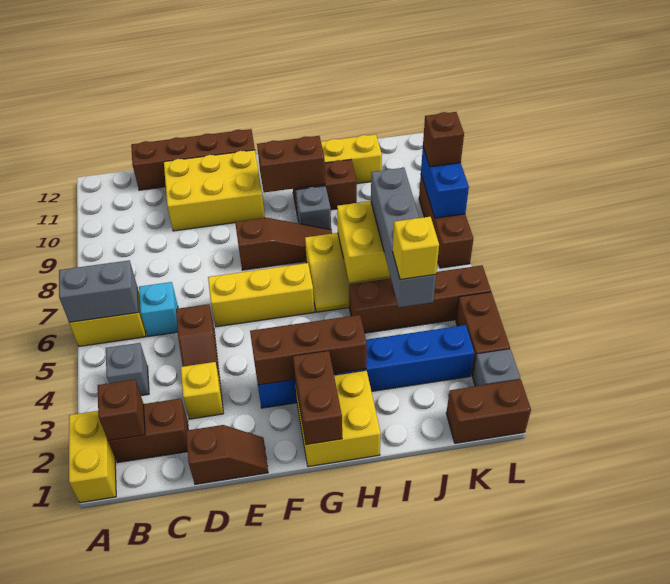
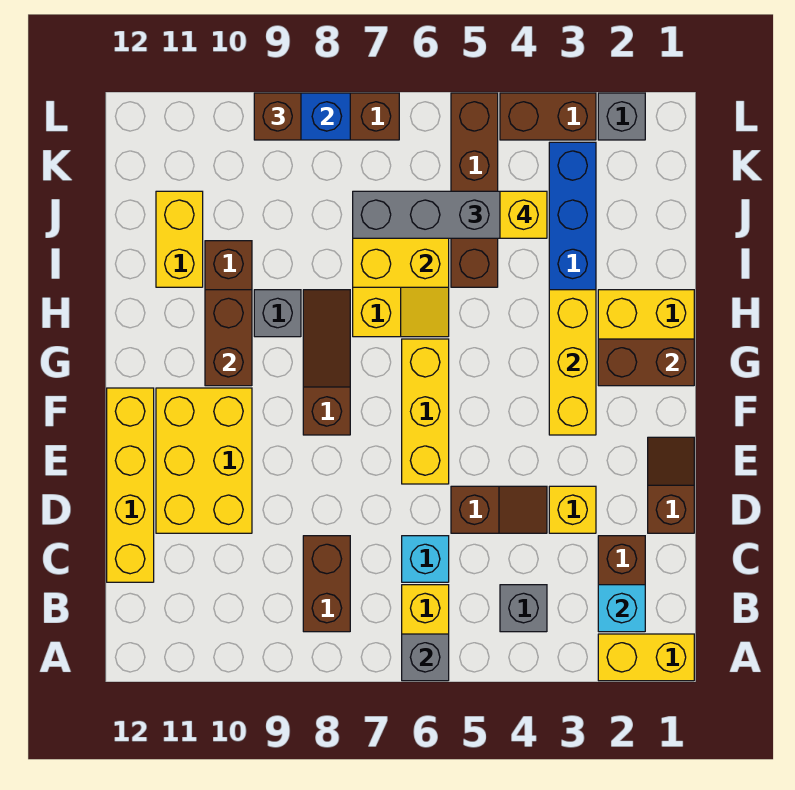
grey 1x2 brick [59,260,139,322] -> grey 1x1 brick [402,634,449,681]
brown 1x1 brick [98,380,145,441] -> cyan 1x1 brick [598,585,645,632]
brown 1x4 brick [131,129,255,190] -> yellow 1x4 brick [107,388,154,582]
brown 1x3 brick [250,315,367,385] -> yellow 1x3 brick [549,290,596,435]
brown 1x2 brick [446,379,531,443] -> brown 1x2 brick moved to [303,536,350,632]

